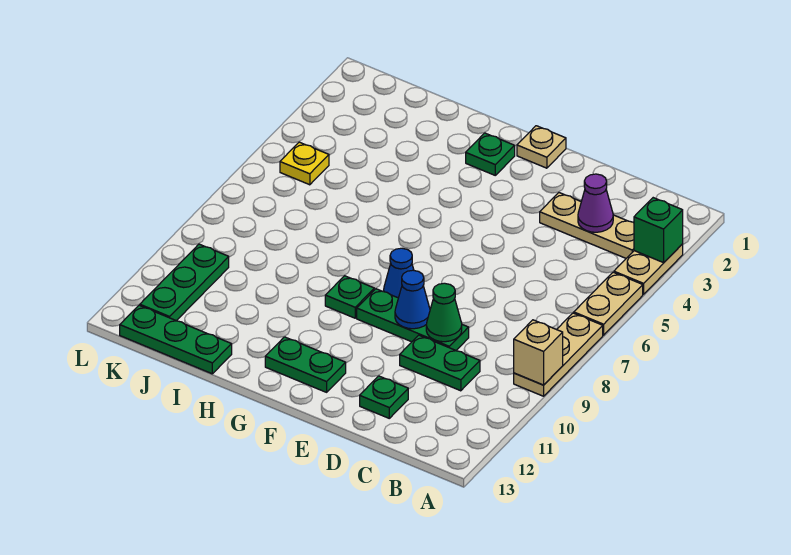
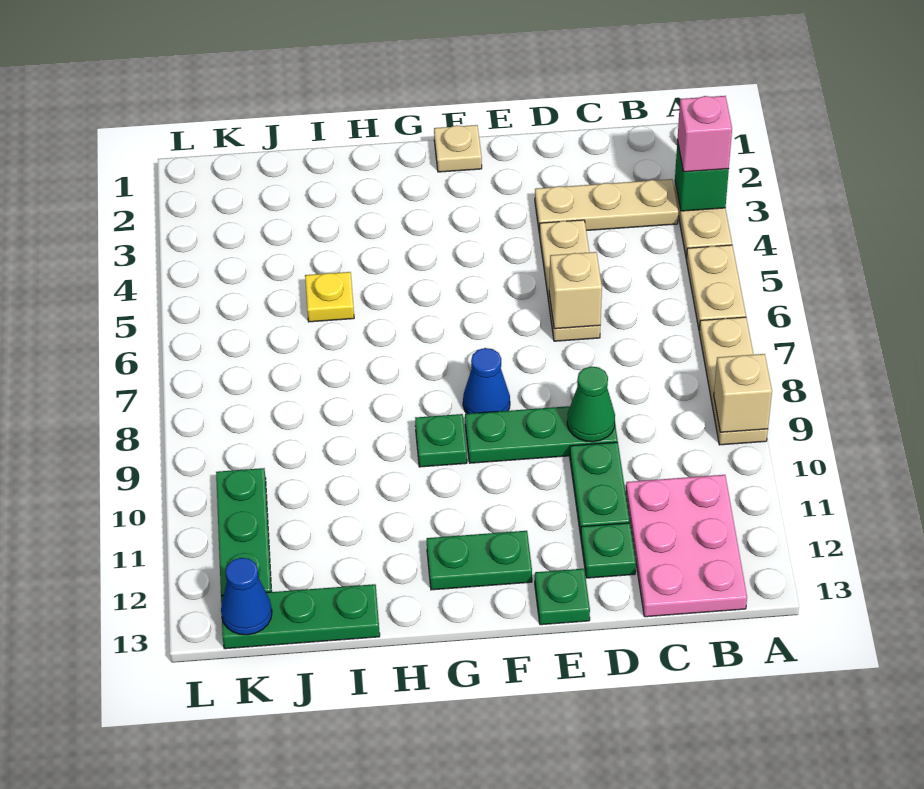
none -> pink 1x1 brick [677,96,732,172]
none -> pink 2x3 plate [626,475,747,617]
purple 1x1 cone [578,174,613,232] -> none
green 1x2 plate [400,335,480,391] -> green 1x2 plate turned to [570,442,630,536]
none -> tan 1x3 plate [539,220,600,341]
none -> tan 1x1 brick [549,252,602,329]
blue 1x1 cone [395,270,430,329] -> blue 1x1 cone moved to [221,558,272,635]
green 1x1 plate [466,133,515,175] -> green 1x1 plate moved to [535,569,590,625]
yellow 1x1 plate [280,142,329,185] -> yellow 1x1 plate moved to [305,272,354,322]

